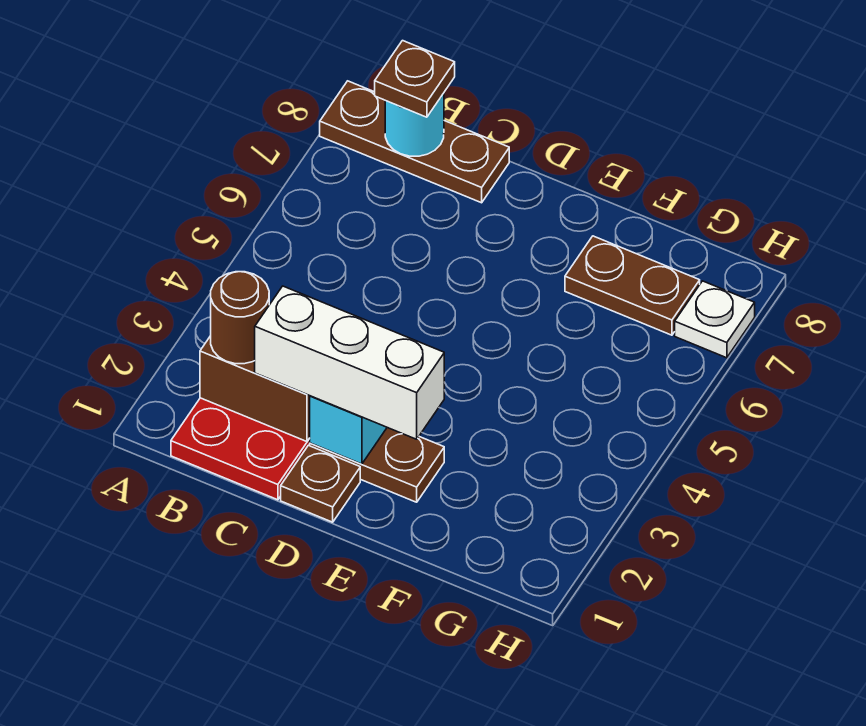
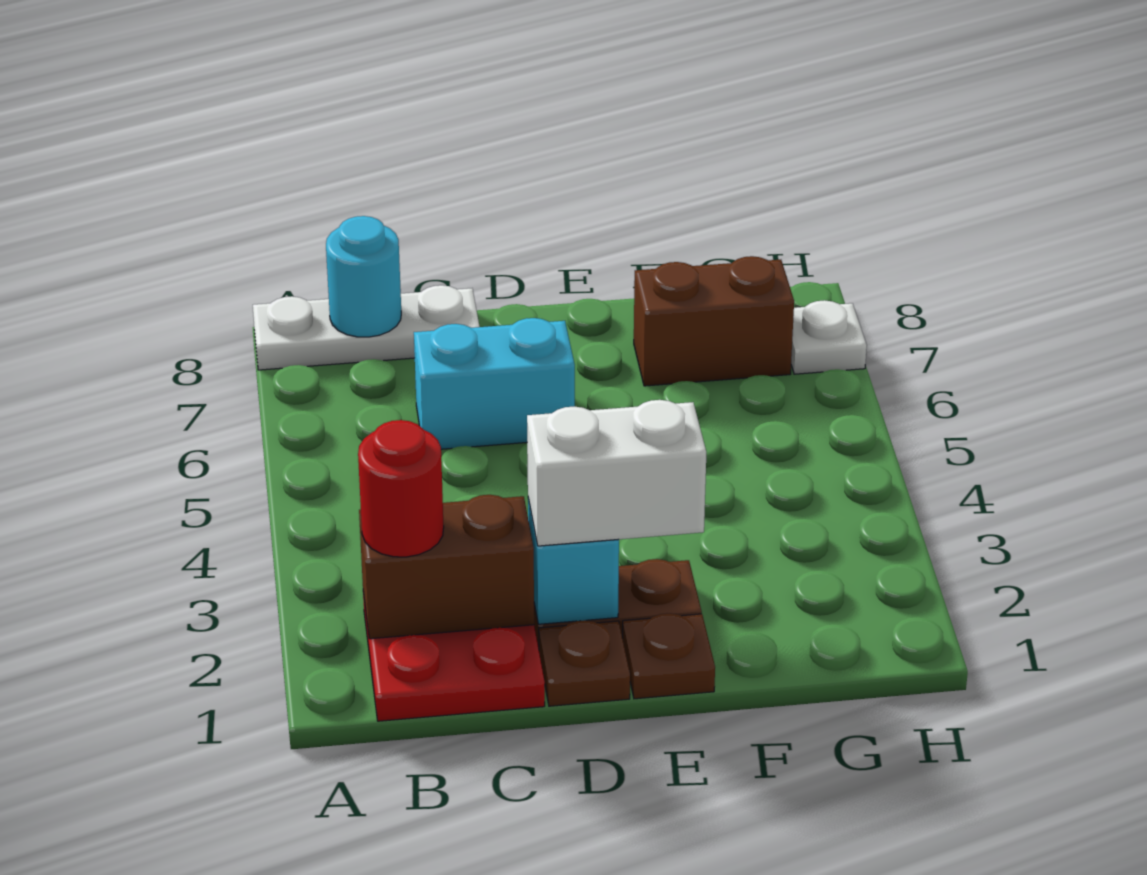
brown 1x3 plate [320,81,509,203] -> white 1x3 plate [253,285,480,370]
brown 1x1 round brick [211,272,269,364] -> red 1x1 round brick [358,420,444,557]
brown 1x1 plate [375,41,455,117] -> brown 1x1 plate moved to [622,613,715,699]
white 1x3 brick [255,286,444,439] -> white 1x2 brick [527,400,706,546]
none -> cyan 1x2 brick [414,318,575,449]
brown 1x2 plate [565,236,700,335] -> brown 1x2 brick [634,256,794,386]

